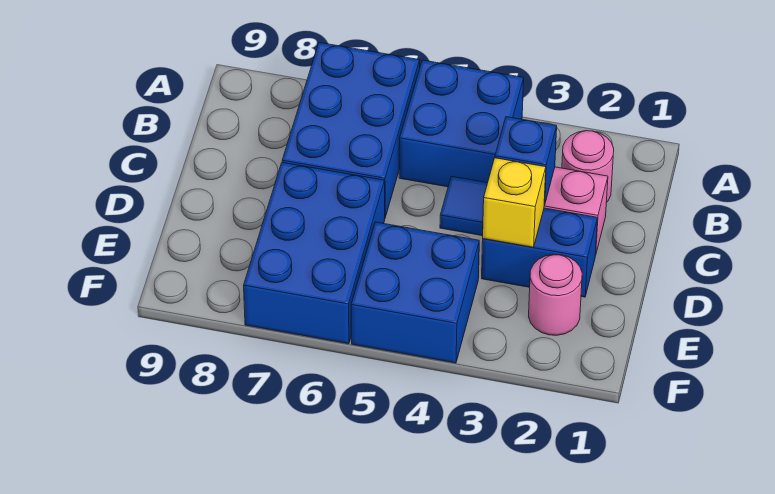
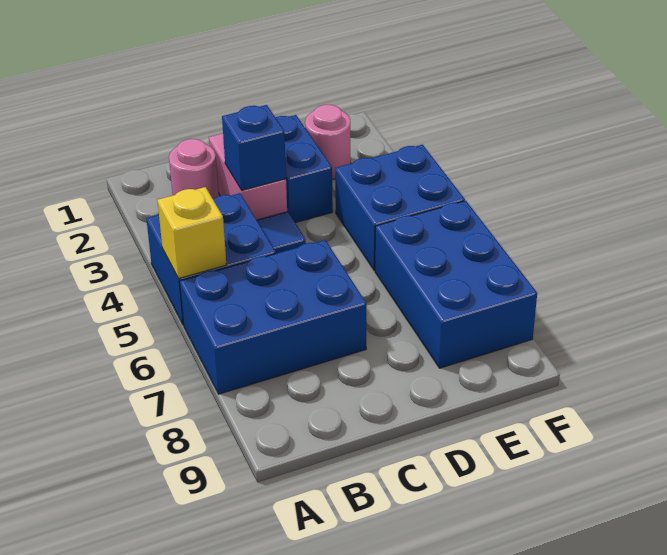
yellow 1x1 brick [483,158,546,247] -> yellow 1x1 brick moved to [157,187,226,279]
blue 2x3 brick [244,162,385,344] -> blue 2x3 brick turned to [375,201,537,368]

